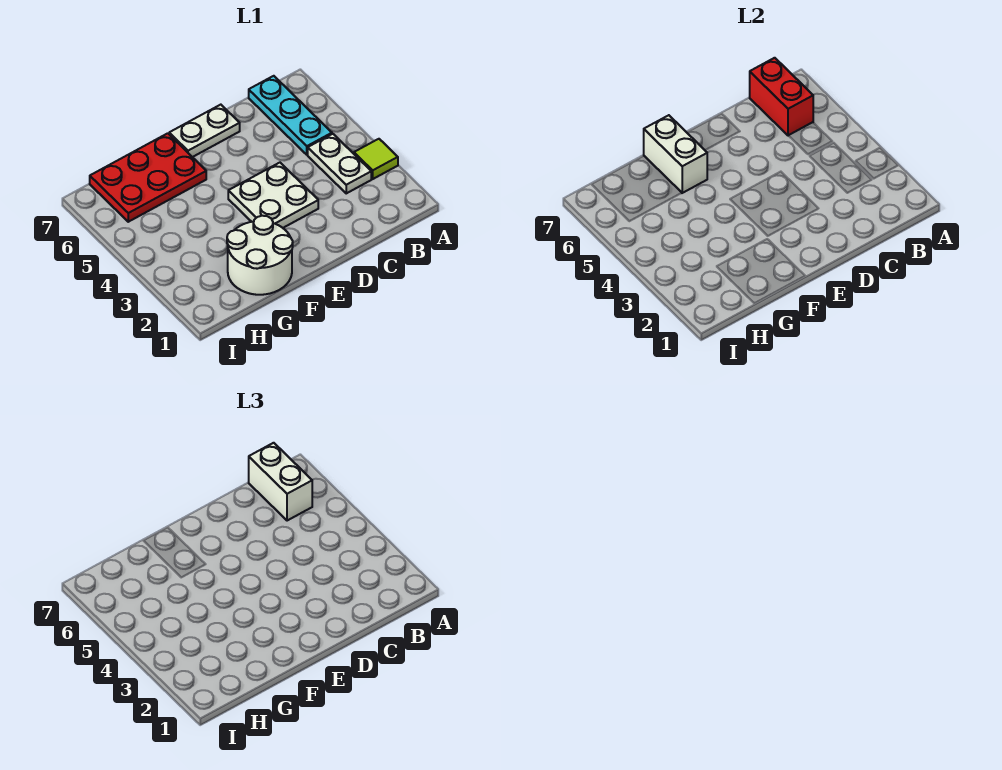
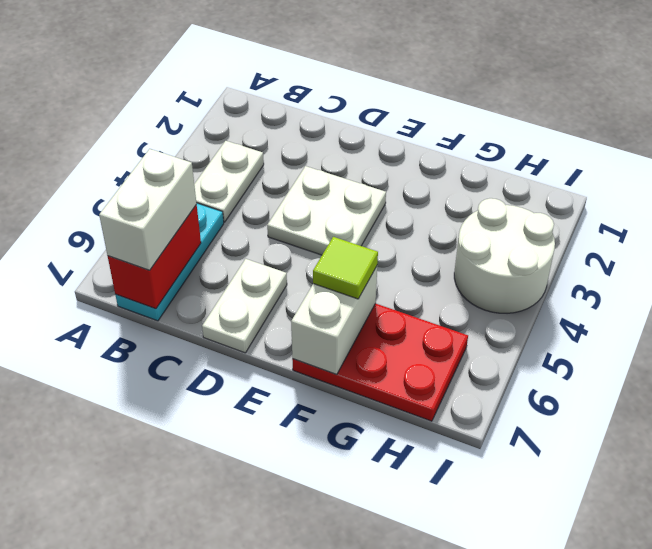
lime 1x1 tile [354,139,398,179] -> lime 1x1 tile moved to [313,237,378,299]
white 1x2 plate [169,105,240,157] -> white 1x2 plate turned to [202,259,287,353]
white 2x2 round brick [227,216,293,295] -> white 2x2 round brick moved to [454,198,555,313]

